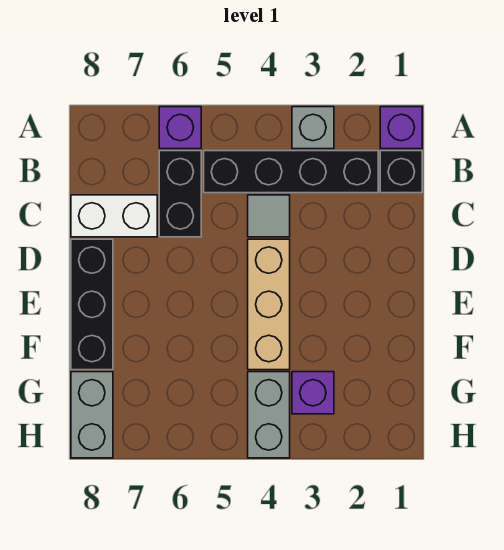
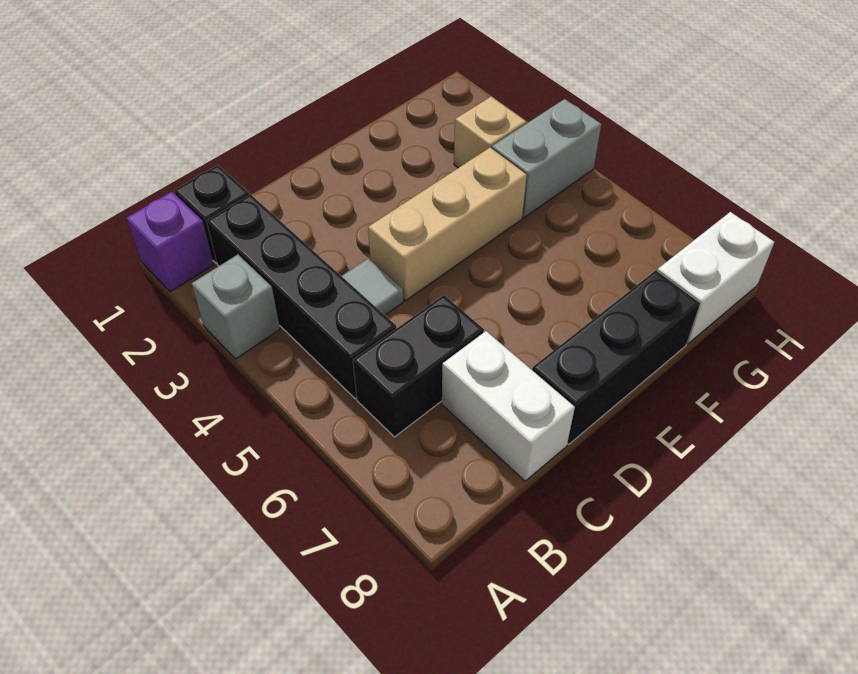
purple 1x1 brick [159,107,201,149] -> none
purple 1x1 brick [292,372,334,414] -> tan 1x1 brick [454,97,526,168]
grey 1x2 brick [71,372,113,458] -> white 1x2 brick [657,212,774,344]

